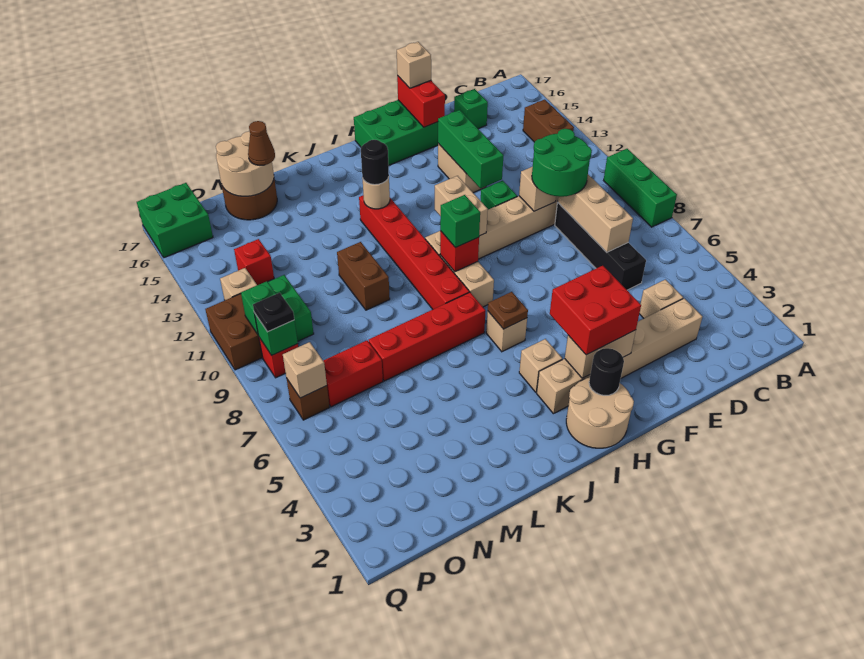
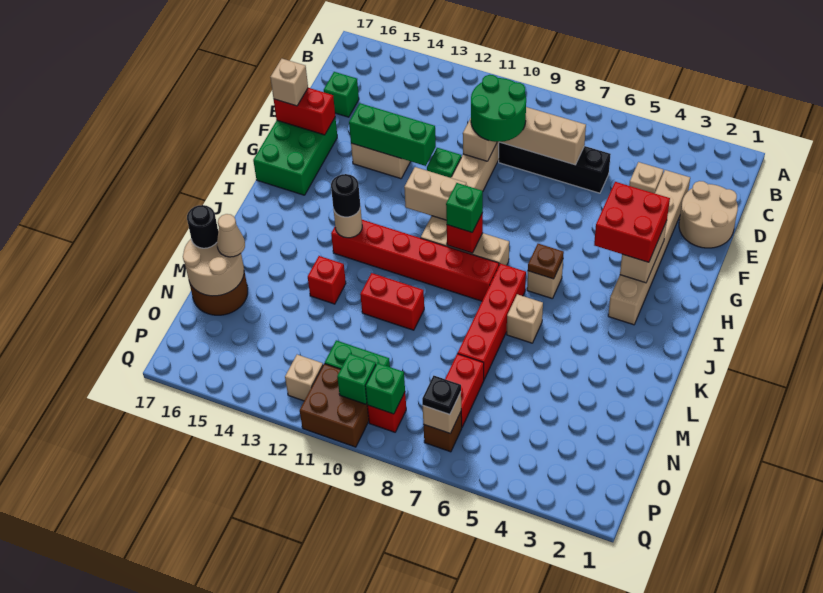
green 1x3 brick [604,149,677,227] -> none
brown 1x2 brick [523,100,574,142] -> none
tan 2x2 round brick [566,377,634,448] -> tan 2x2 round brick moved to [679,181,738,248]
black 1x1 round brick [589,348,624,395] -> black 1x1 round brick moved to [187,205,218,248]
tan 1x1 brick [519,339,562,392] -> tan 1x1 brick moved to [507,294,543,343]
brown 1x2 brick [337,242,390,310] -> red 1x2 brick [360,273,424,330]
brown 1x1 cone [248,121,275,165] -> tan 1x1 cone [217,214,245,257]
red 1x1 brick [234,239,274,285] -> red 1x1 brick moved to [308,256,346,304]
black 1x1 plate [253,293,294,332] -> black 1x1 plate moved to [422,376,461,415]
green 2x2 brick [137,183,213,258] -> none

